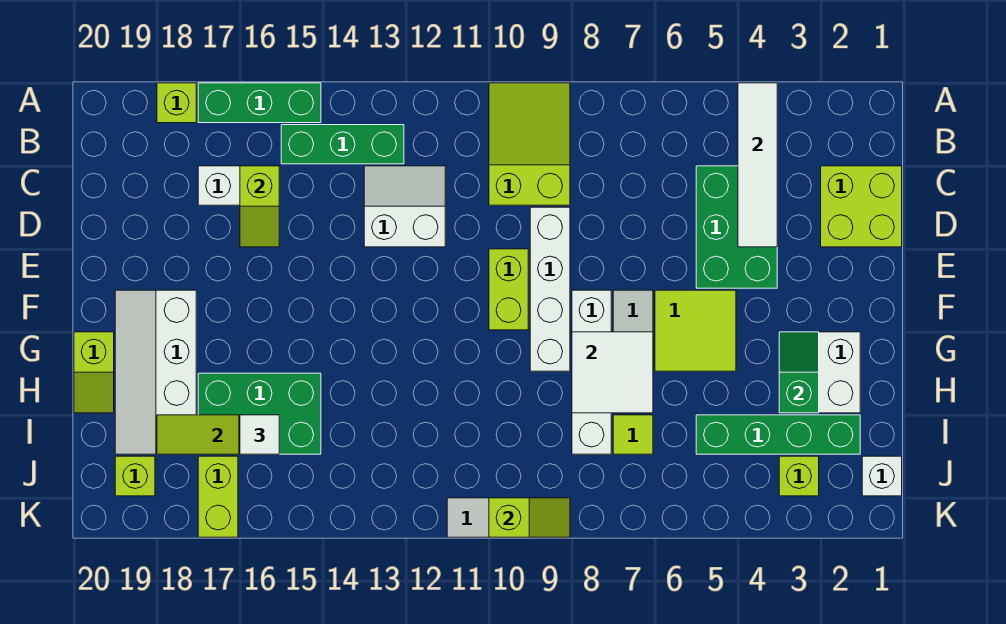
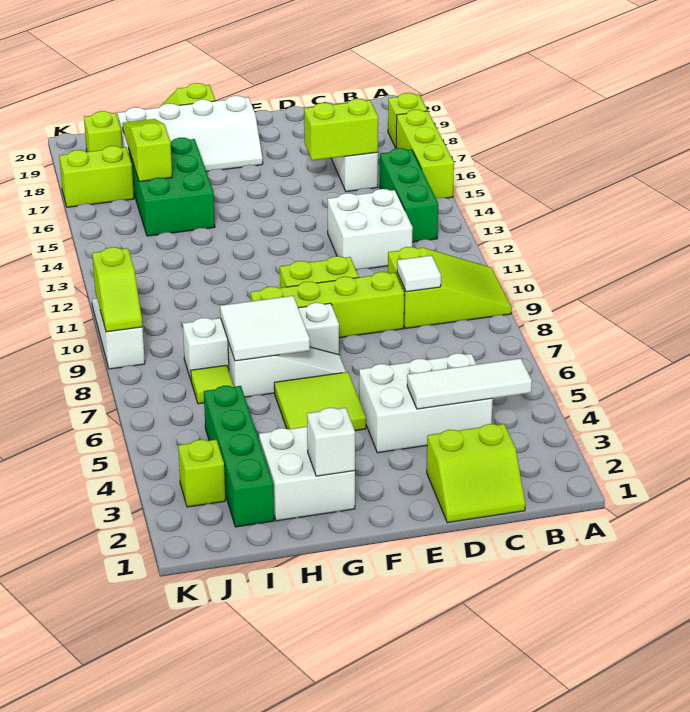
white 1x4 tile [738,83,777,247] -> white 1x3 tile [407,358,532,409]
green 1x3 brick [198,83,321,123] -> lime 1x3 brick [396,110,454,198]
lime 2x2 brick [821,166,902,247] -> lime 2x2 slope [427,424,525,523]
green 2x3 brick [696,166,777,288] -> white 2x3 brick [359,353,493,453]
white 2x2 slope [364,166,445,247] -> white 2x2 brick [328,189,413,270]
lime 1x2 slope [240,166,279,247] -> lime 1x2 brick [304,99,378,160]
white 1x4 brick [530,207,570,371] -> lime 1x4 brick [251,272,404,338]
white 2x4 slope [115,290,196,454] -> white 2x4 slope turned to [118,96,263,172]
green 1x2 slope [779,332,819,413] -> none
white 1x1 tile [240,415,279,454] -> white 1x1 tile moved to [397,255,441,292]
white 1x1 brick [862,456,902,496] -> white 1x1 brick moved to [307,408,355,476]

